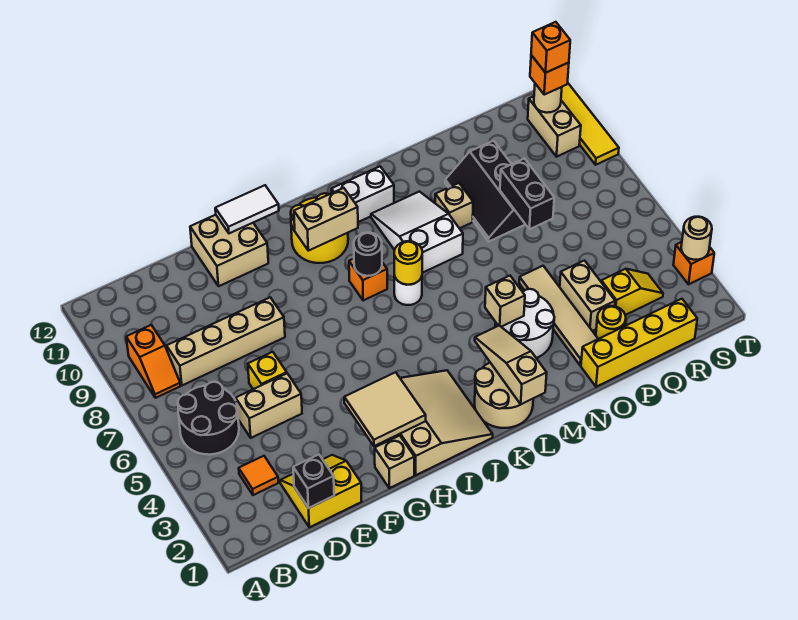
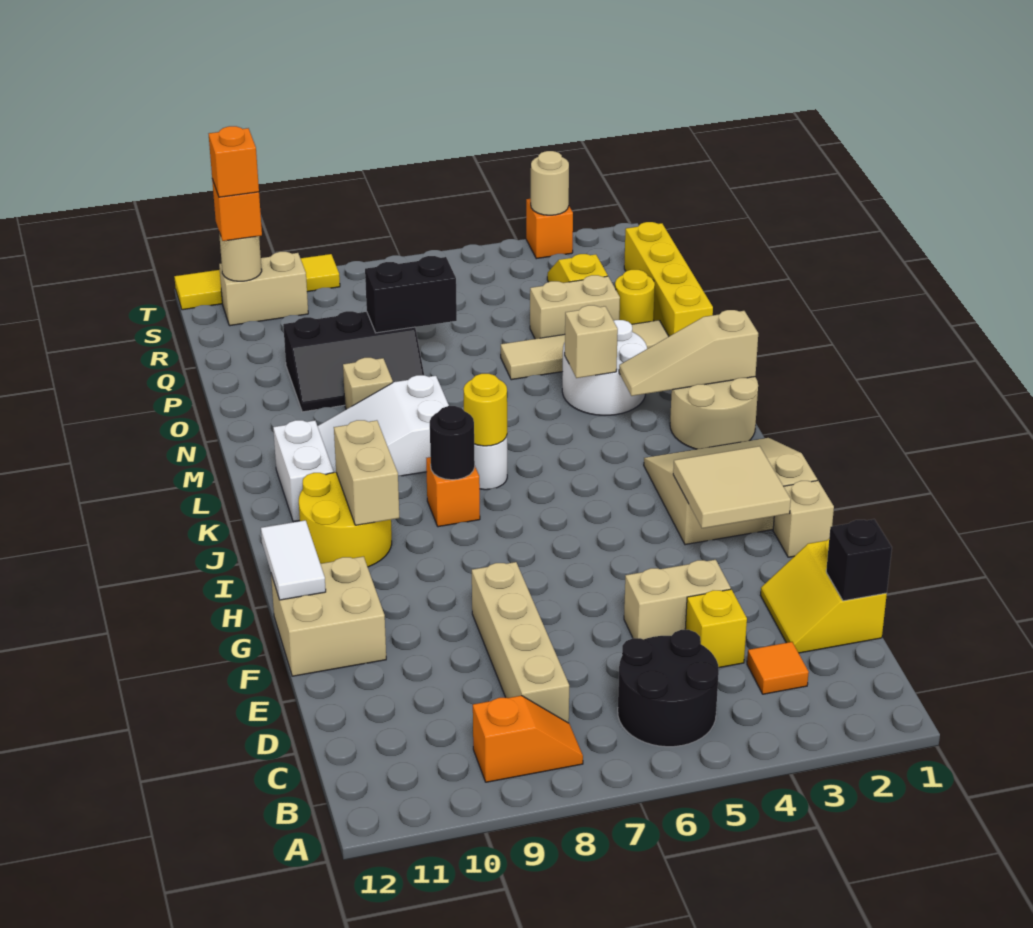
tan 1x2 brick [236,374,302,438] -> tan 1x2 brick turned to [624,560,731,639]
yellow 1x1 brick [248,352,287,389] -> yellow 1x1 brick moved to [685,589,747,668]

